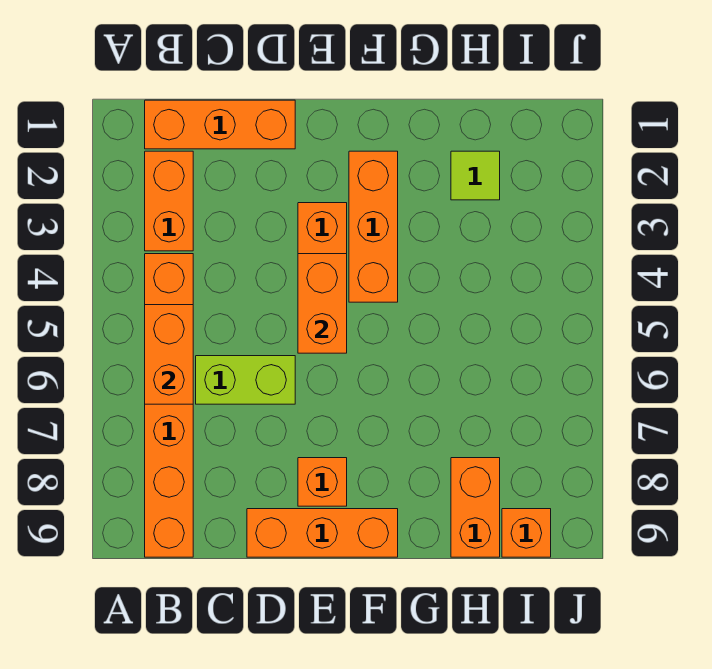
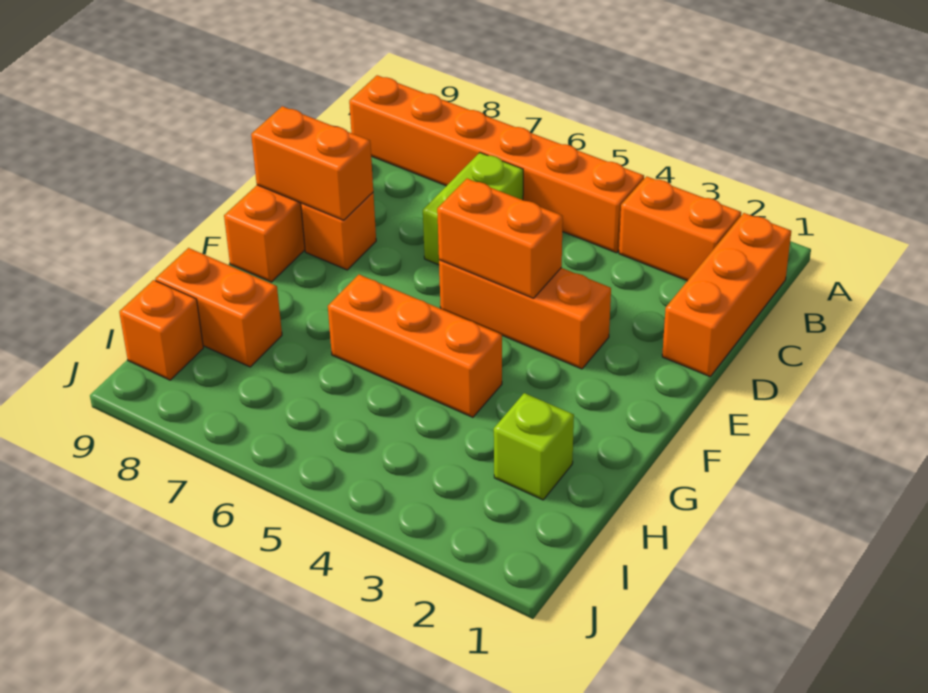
orange 1x2 brick [145,305,193,404] -> orange 1x2 brick moved to [251,106,373,220]
orange 1x3 brick [349,151,398,302] -> orange 1x3 brick moved to [328,275,502,417]
lime 1x1 tile [451,151,500,200] -> lime 1x1 brick [494,393,574,500]

